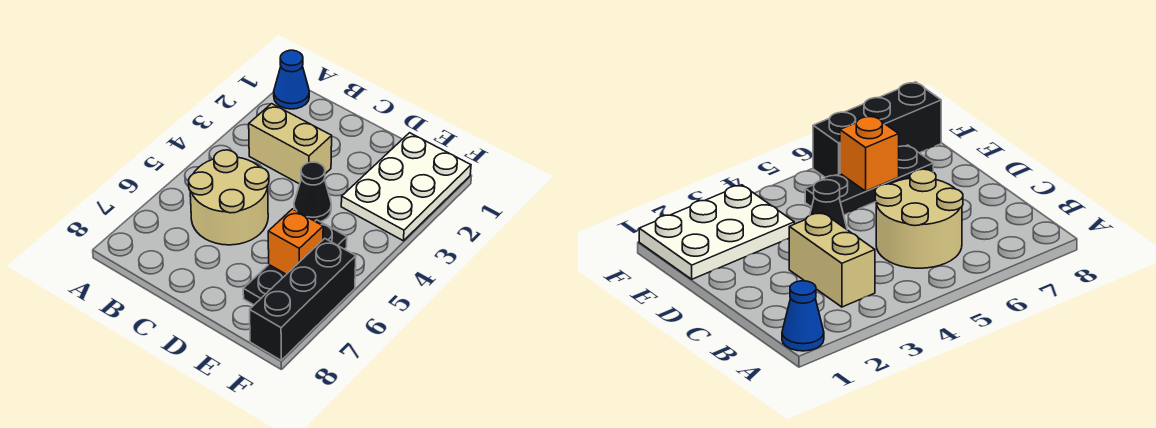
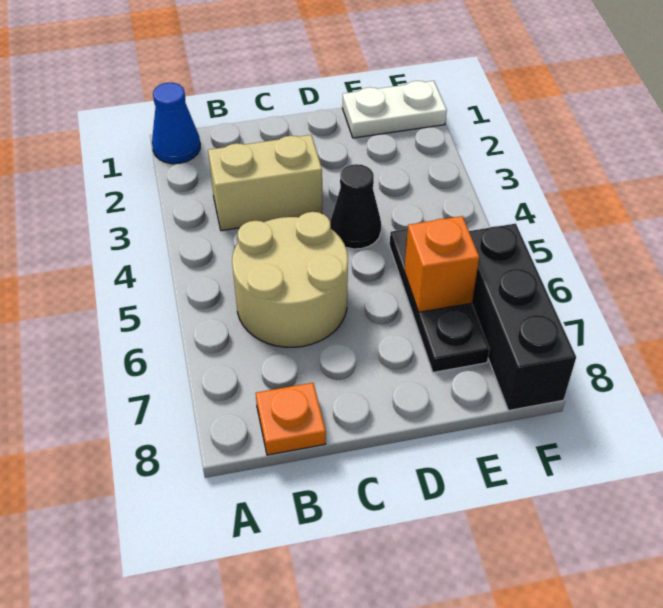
none -> orange 1x1 plate [256,383,326,455]
white 2x3 plate [341,133,471,241] -> white 1x2 plate [342,81,447,138]

